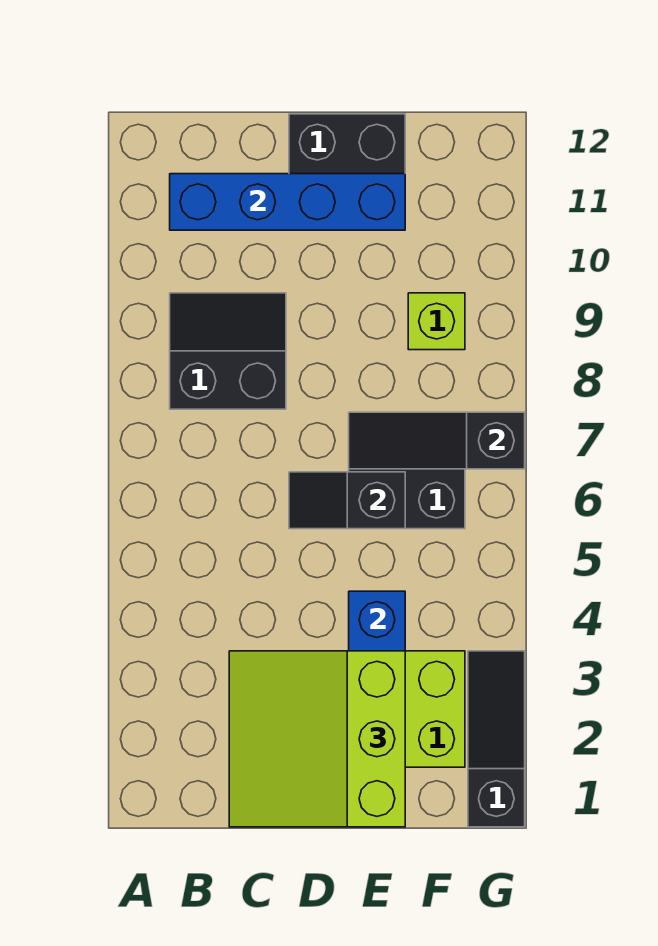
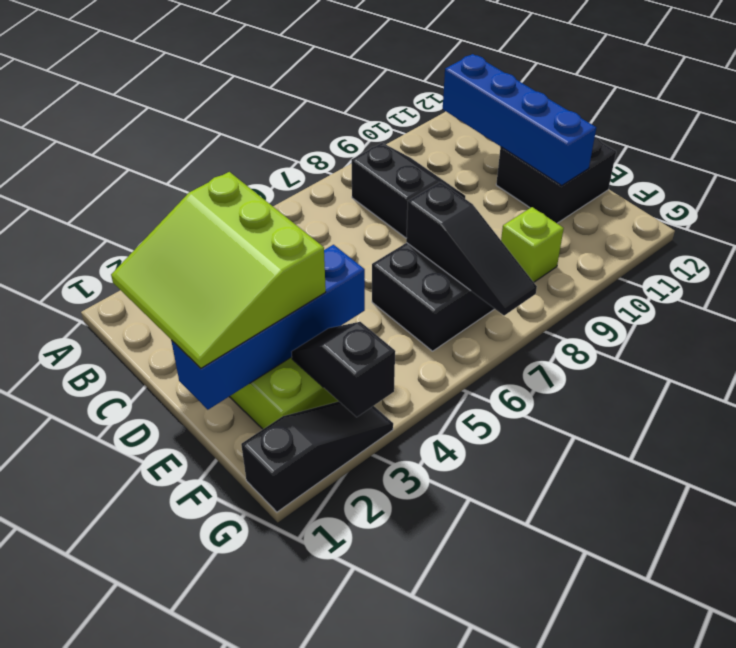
lime 3x3 slope [229,651,405,827] -> lime 3x3 slope turned to [111,172,326,368]
black 1x2 slope [289,472,405,529] -> black 1x2 slope moved to [292,322,395,417]
black 1x3 slope [349,412,525,469] -> black 1x3 slope turned to [406,182,537,316]

